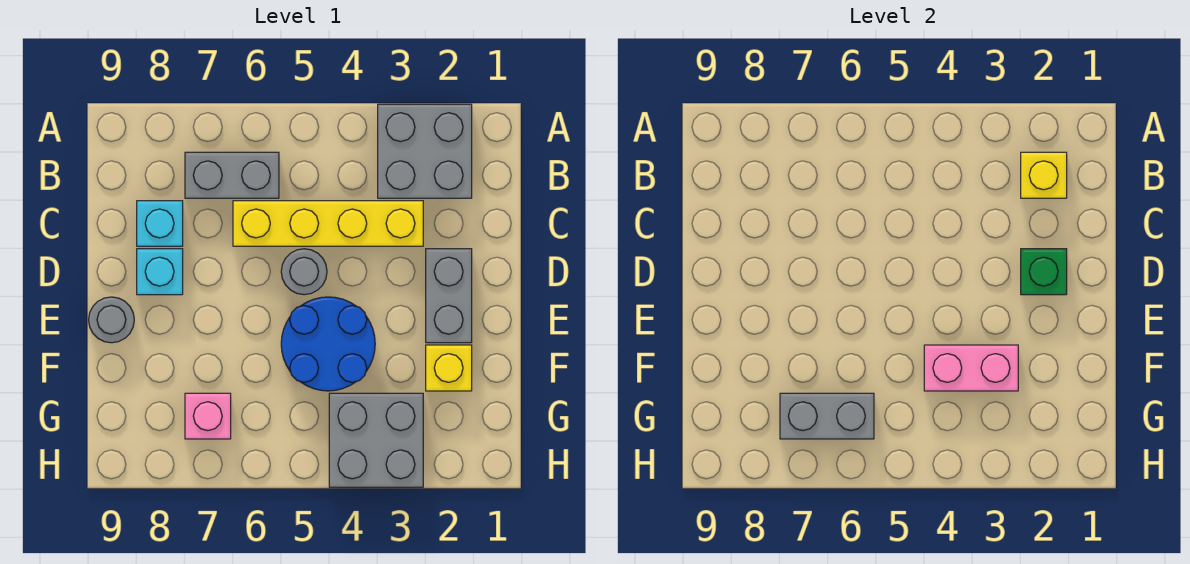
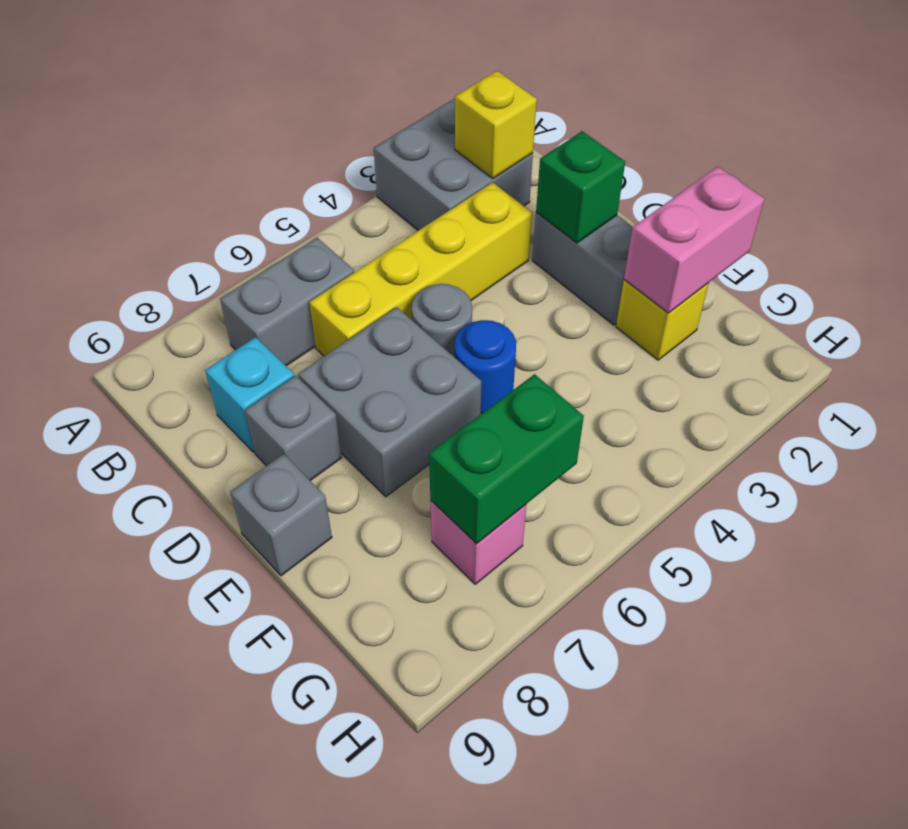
cyan 1x1 brick [137,249,183,295] -> grey 1x1 brick [245,376,342,481]
blue 2x2 round brick [281,297,375,391] -> blue 1x1 round brick [455,320,516,414]
grey 1x1 round brick [89,297,134,343] -> grey 1x1 brick [230,454,332,576]
pink 1x2 brick [924,345,1018,391] -> pink 1x2 brick moved to [624,166,764,313]
grey 2x2 brick [329,393,423,487] -> grey 2x2 brick moved to [298,307,482,497]
grey 1x2 brick [780,393,874,439] -> green 1x2 brick [429,374,584,544]

